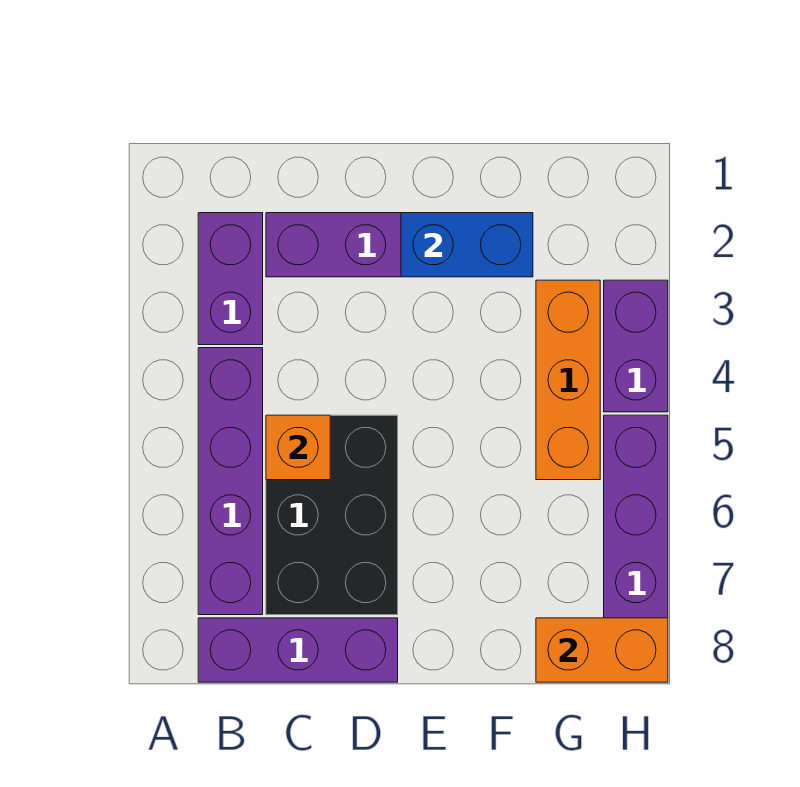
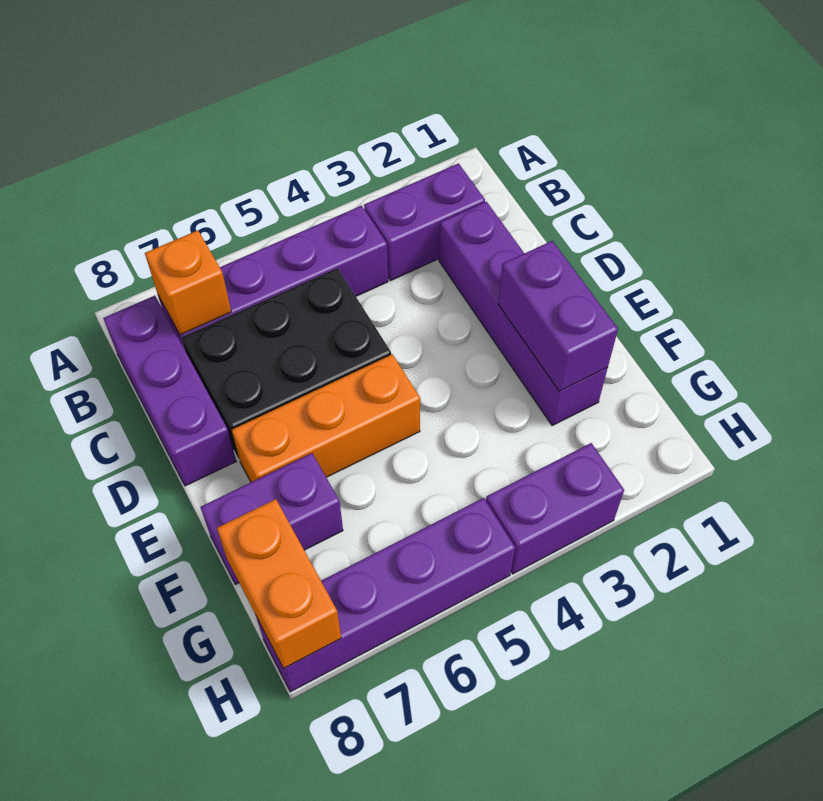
orange 1x1 brick [266,415,330,480] -> orange 1x1 brick moved to [145,230,231,335]
blue 1x2 brick [401,213,533,277] -> purple 1x2 brick [498,241,618,391]
none -> purple 1x2 brick [200,453,343,585]
orange 1x3 brick [536,280,600,480] -> orange 1x3 brick moved to [232,354,420,482]

